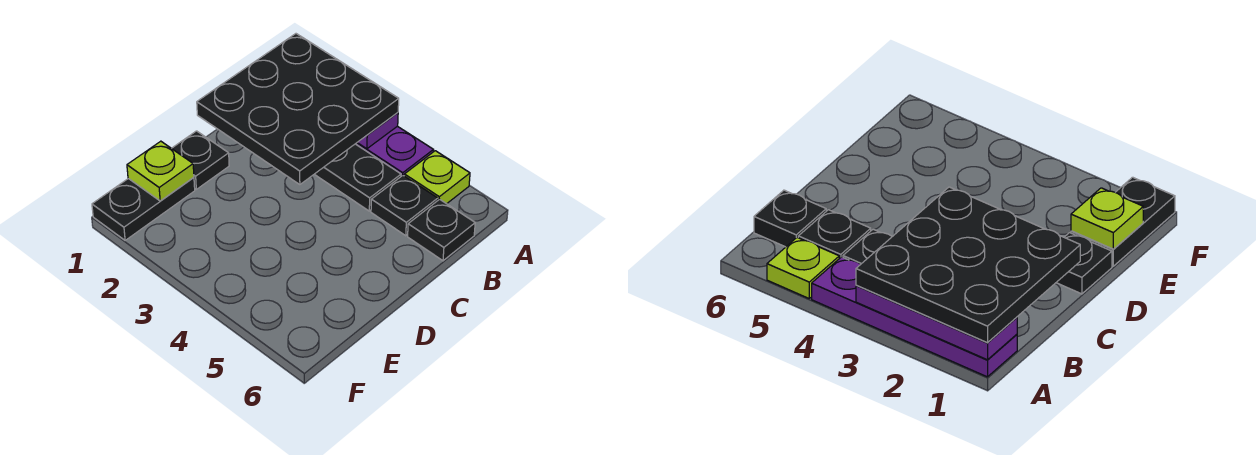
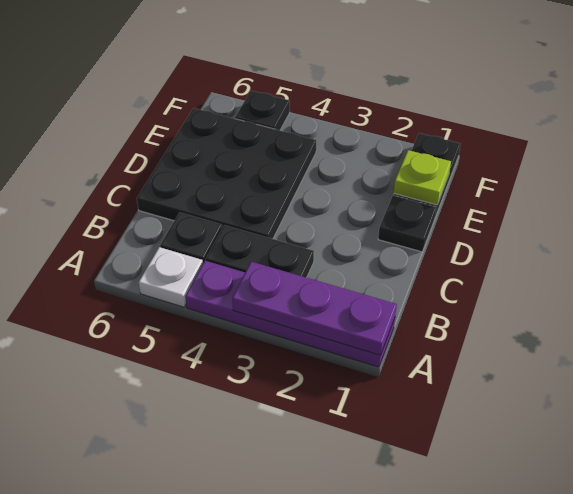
black 3x3 plate [197,34,399,185] -> black 3x3 plate moved to [137,108,316,239]
lime 1x1 plate [404,151,470,204] -> white 1x1 plate [139,247,203,307]
black 1x1 plate [408,199,475,261] -> black 1x1 plate moved to [235,91,290,130]

